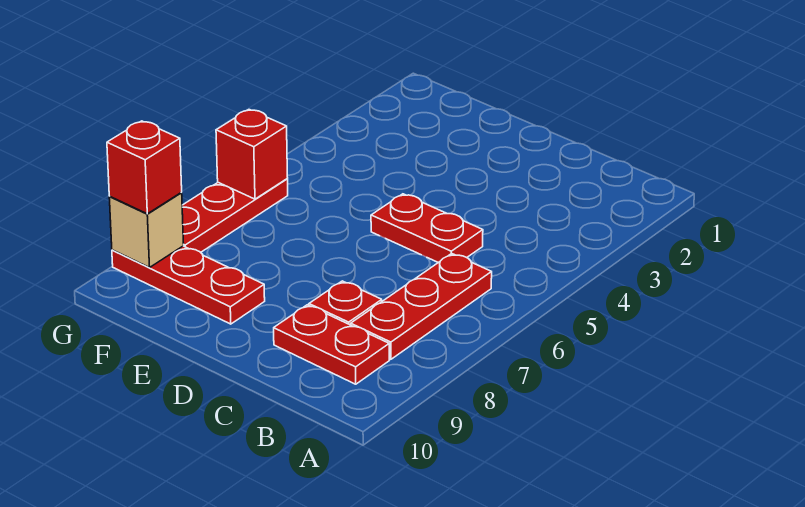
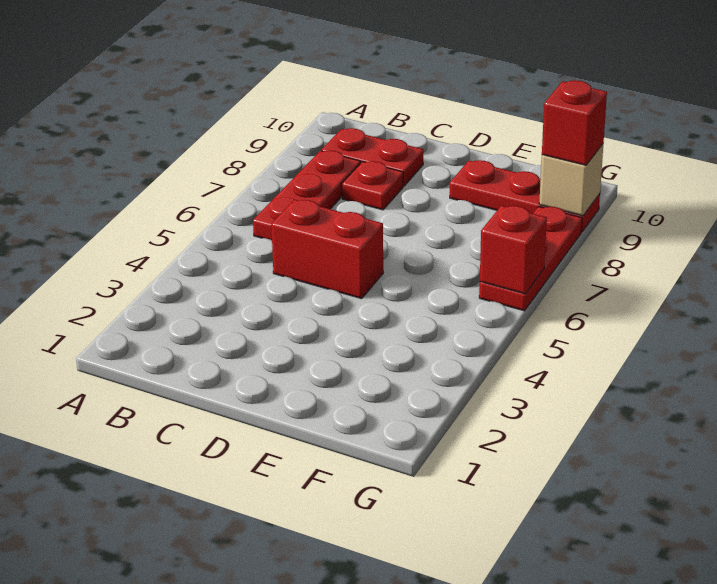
red 1x2 plate [371,194,483,263] -> red 1x2 brick [271,200,383,299]

